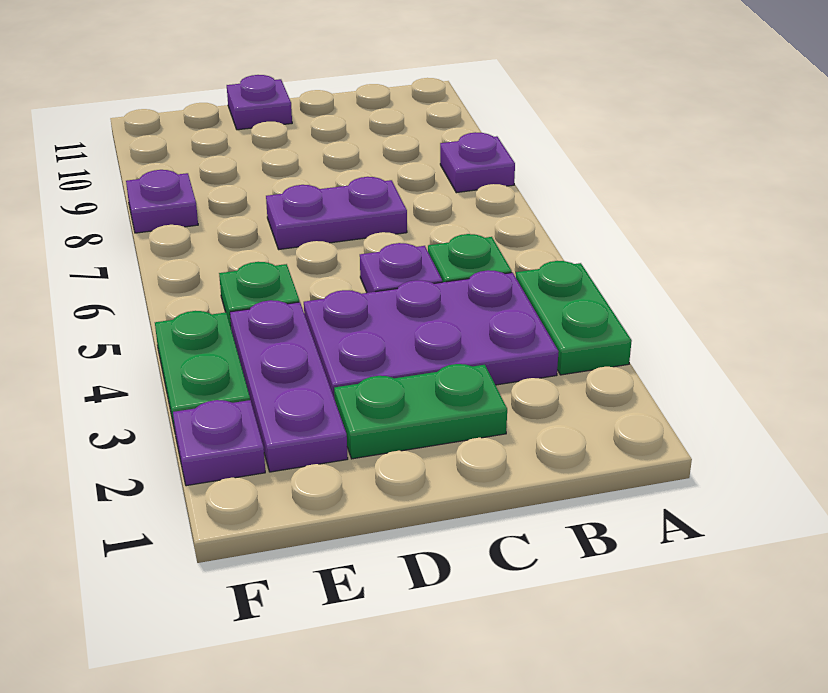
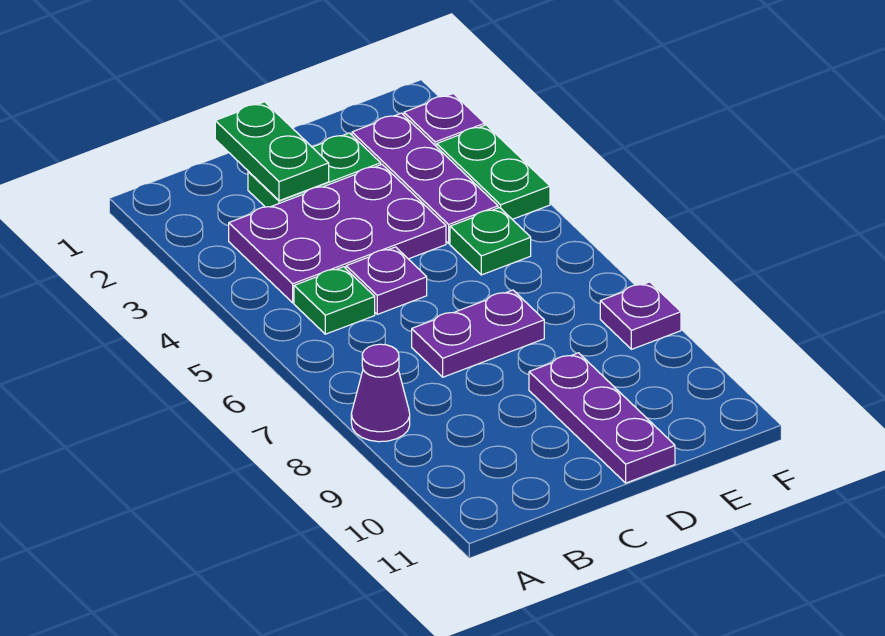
green 1x2 plate [516,261,632,375] -> green 1x2 plate moved to [215,102,329,201]
purple 1x1 plate [440,132,515,193] -> purple 1x1 cone [351,344,410,442]
purple 1x1 plate [227,75,292,130] -> purple 1x3 plate [529,353,675,483]

